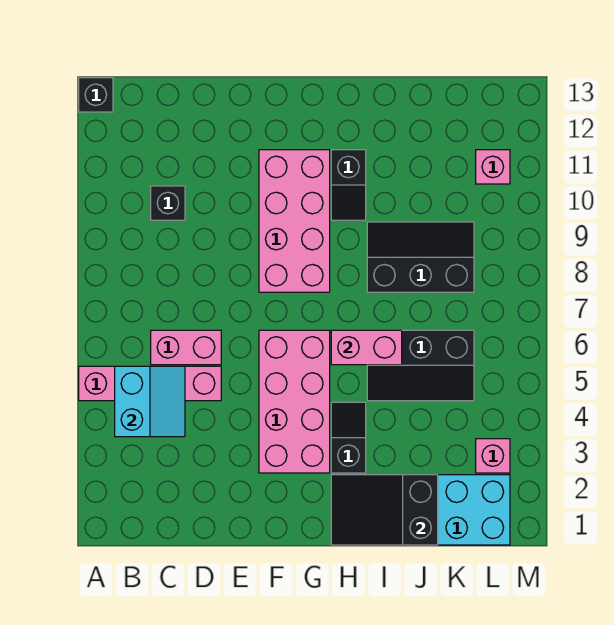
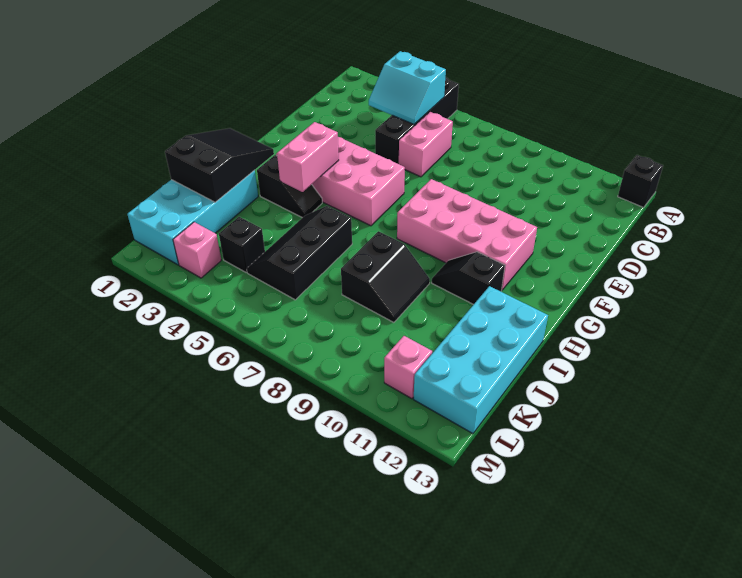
pink 1x4 brick [79,366,221,401] -> black 1x4 brick [375,77,459,164]
black 1x1 brick [151,186,185,220] -> black 1x1 brick moved to [219,217,265,272]
pink 1x2 brick [331,330,402,365] -> pink 1x2 brick moved to [277,122,339,192]
black 2x3 slope [367,222,474,292] -> black 2x2 slope [341,231,430,322]
none -> cyan 2x4 brick [414,286,548,434]

